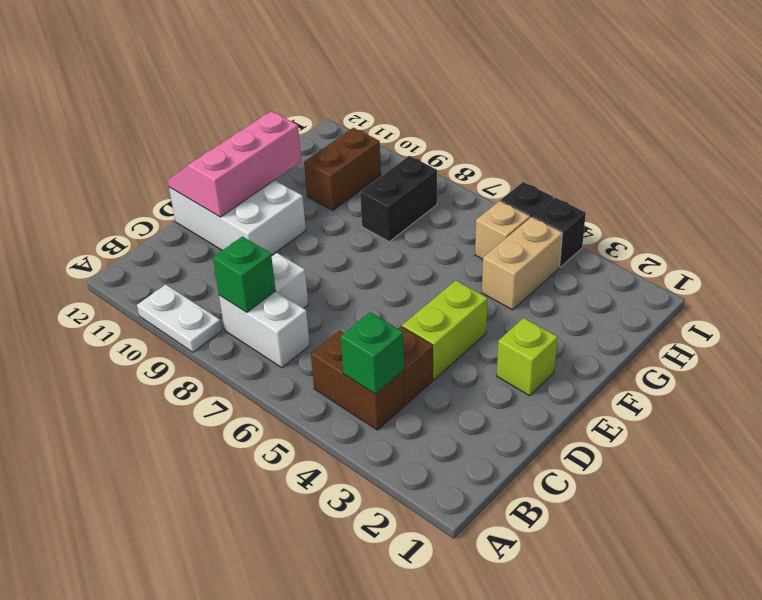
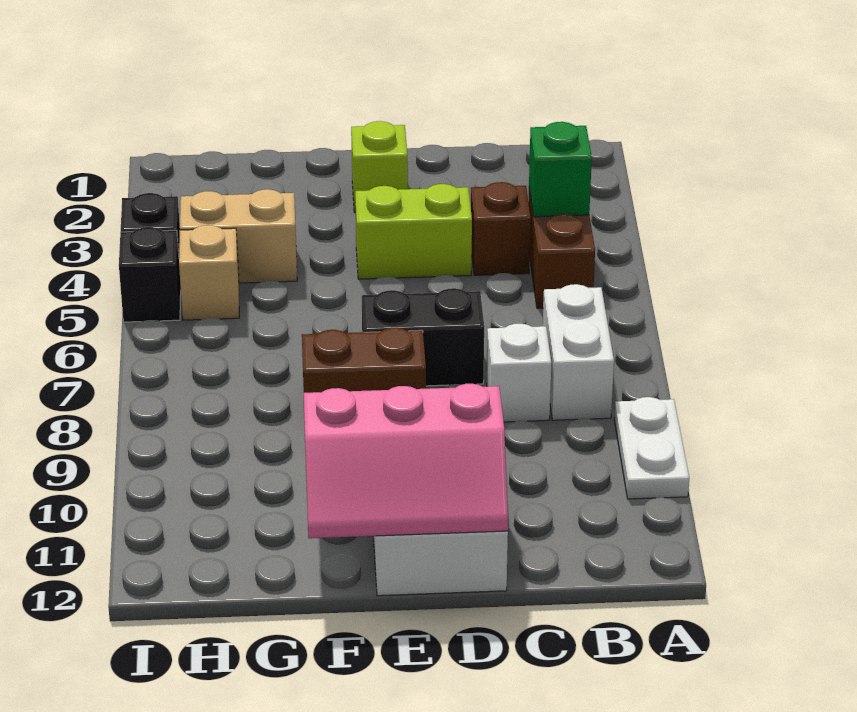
green 1x1 brick [213,236,276,312] -> none
black 1x2 brick [360,156,437,241] -> black 1x2 brick moved to [362,288,484,386]
brown 1x2 brick [304,128,381,211] -> brown 1x2 brick moved to [302,328,426,393]

